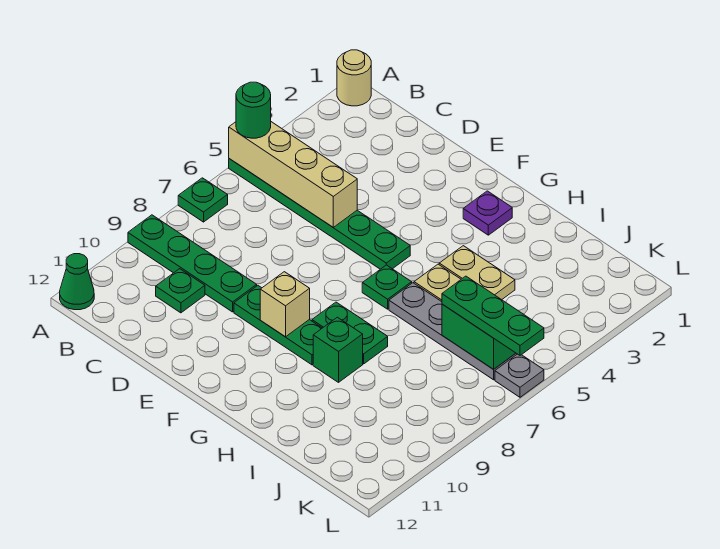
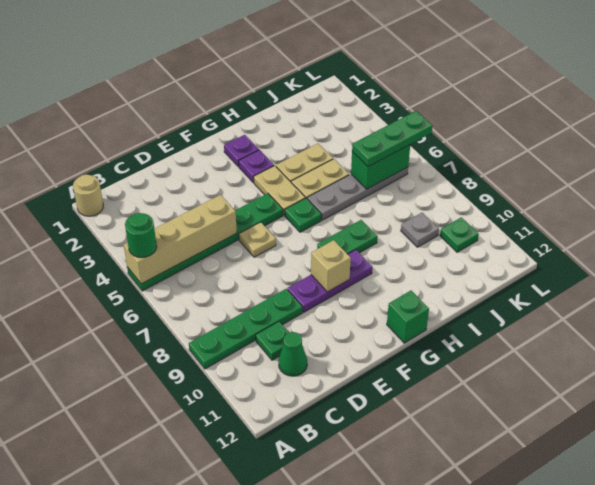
green 1x1 plate [178,178,228,222] -> green 1x1 plate moved to [440,217,479,252]
green 1x1 cone [60,254,94,310] -> green 1x1 cone moved to [278,332,307,376]
none -> tan 1x1 plate [239,222,276,257]
green 1x3 plate [234,286,322,365] -> purple 1x3 plate [287,250,372,312]
none -> purple 1x1 plate [239,150,274,182]
none -> tan 1x2 plate [254,166,305,215]
green 1x1 brick [313,317,363,382] -> green 1x1 brick moved to [387,291,429,343]
grey 1x1 plate [495,354,544,397] -> grey 1x1 plate moved to [401,213,439,247]

